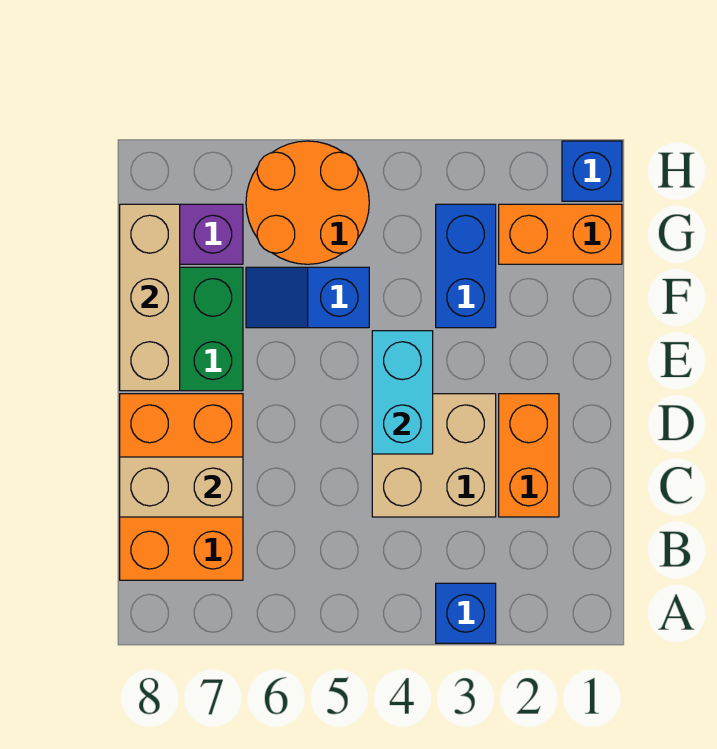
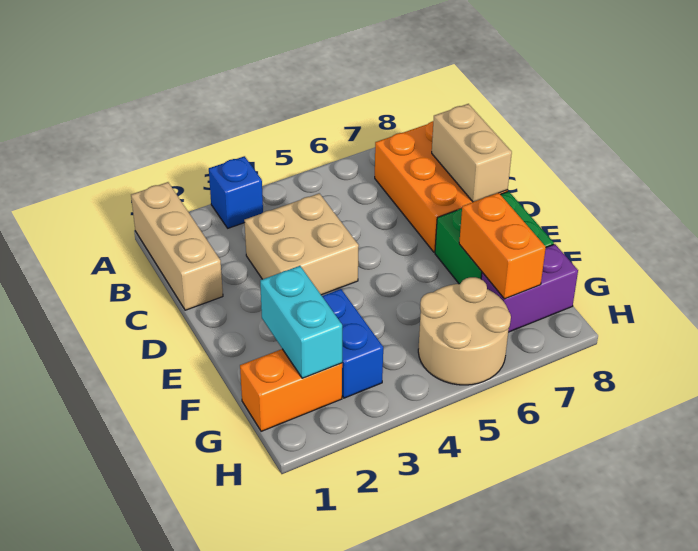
orange 1x2 brick [499,394,559,517] -> orange 1x2 brick moved to [459,193,546,299]
tan 1x2 brick [120,457,243,517] -> tan 1x2 brick turned to [432,104,512,202]
cyan 1x2 brick [372,331,433,454] -> cyan 1x2 brick moved to [260,266,342,378]
tan 1x3 brick [120,204,180,391] -> tan 1x3 brick moved to [131,182,223,310]
blue 1x2 slope [246,267,369,328] -> none
orange 2x2 round brick [246,141,369,264] -> tan 2x2 round brick [418,277,511,385]
blue 1x1 brick [562,141,622,201] -> none

